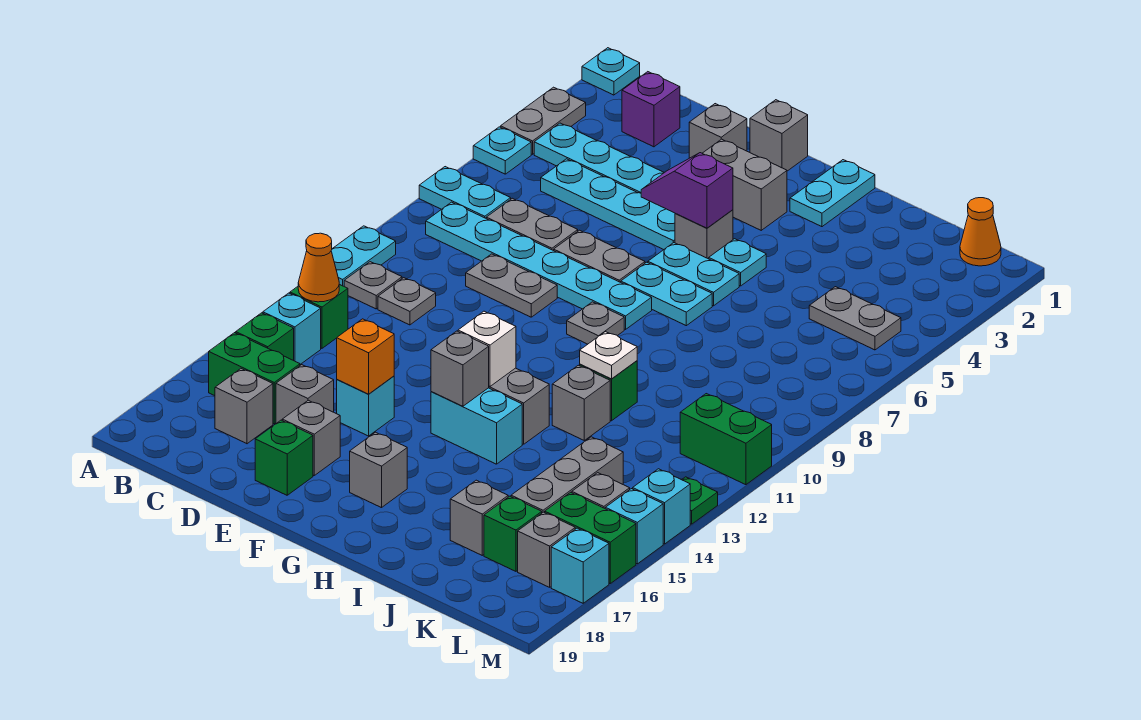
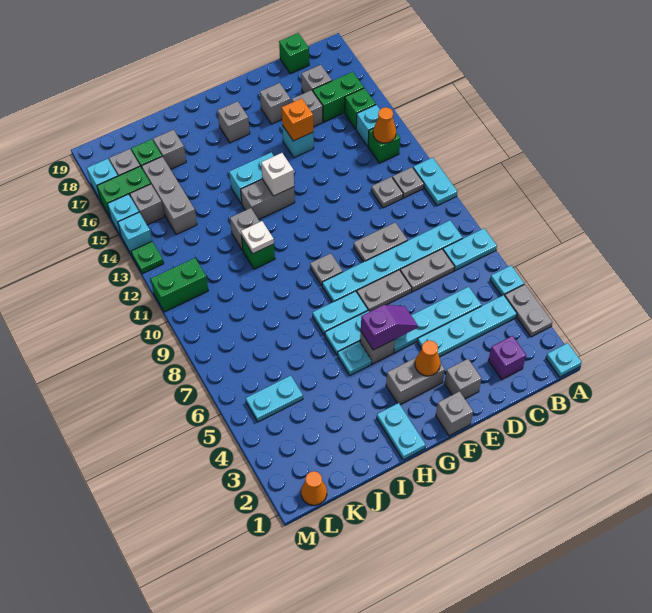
green 1x1 brick [255,420,313,495] -> green 1x1 brick moved to [279,33,309,74]
none -> orange 1x1 cone [415,340,440,376]
grey 1x1 brick [431,331,489,406] -> none
grey 1x2 plate [809,287,901,350] -> cyan 1x2 plate [246,376,303,422]

